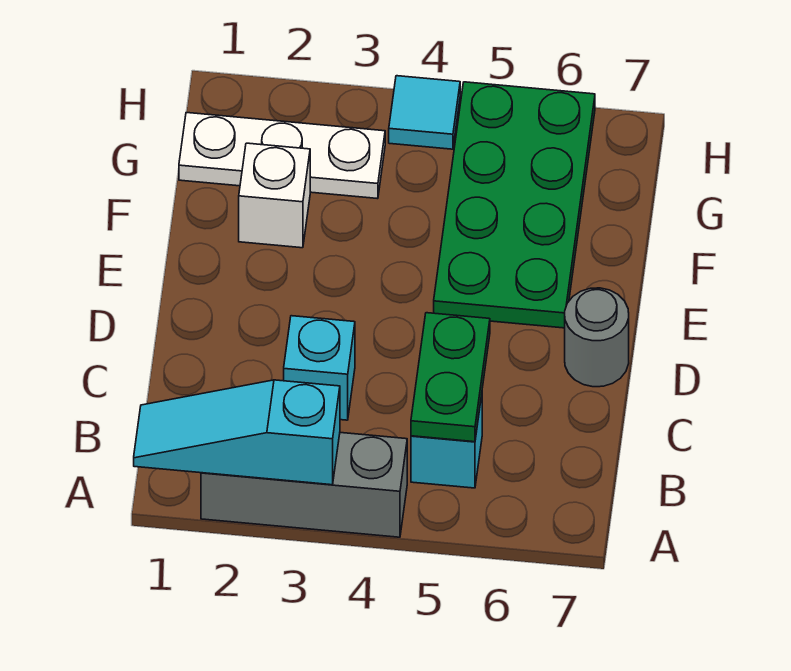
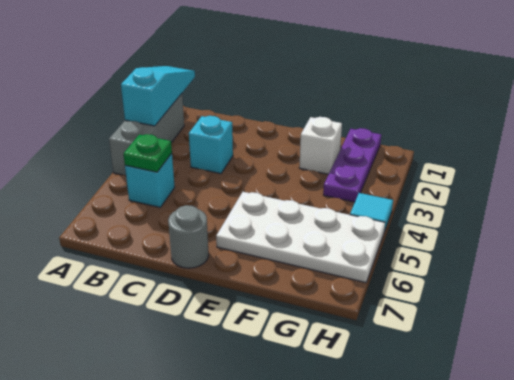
green 1x2 plate [411,313,490,442] -> green 1x1 plate [123,134,172,172]
green 2x4 plate [434,82,595,328] -> white 2x4 plate [216,192,385,283]
white 1x3 plate [179,113,385,199] -> purple 1x3 plate [323,128,381,202]

